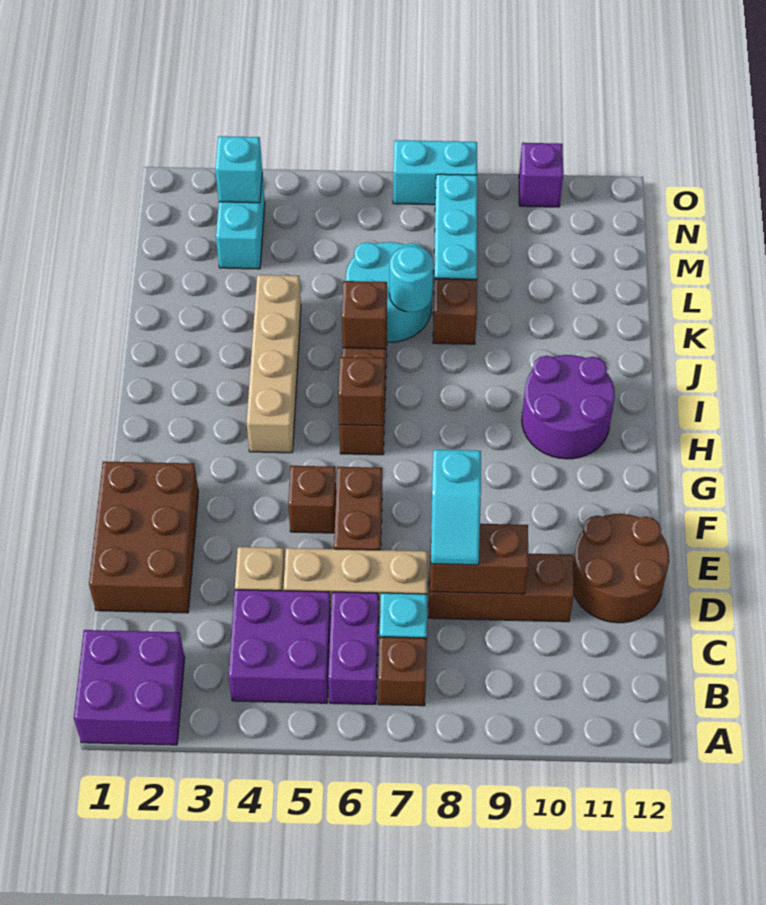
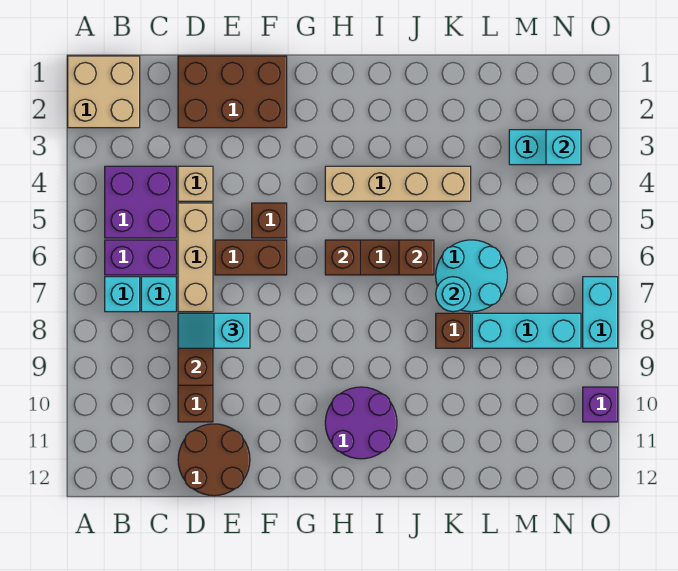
purple 2x2 brick [74,630,185,745] -> tan 2x2 brick [68,56,140,128]
brown 1x1 brick [378,637,427,706] -> cyan 1x1 brick [105,277,140,312]

